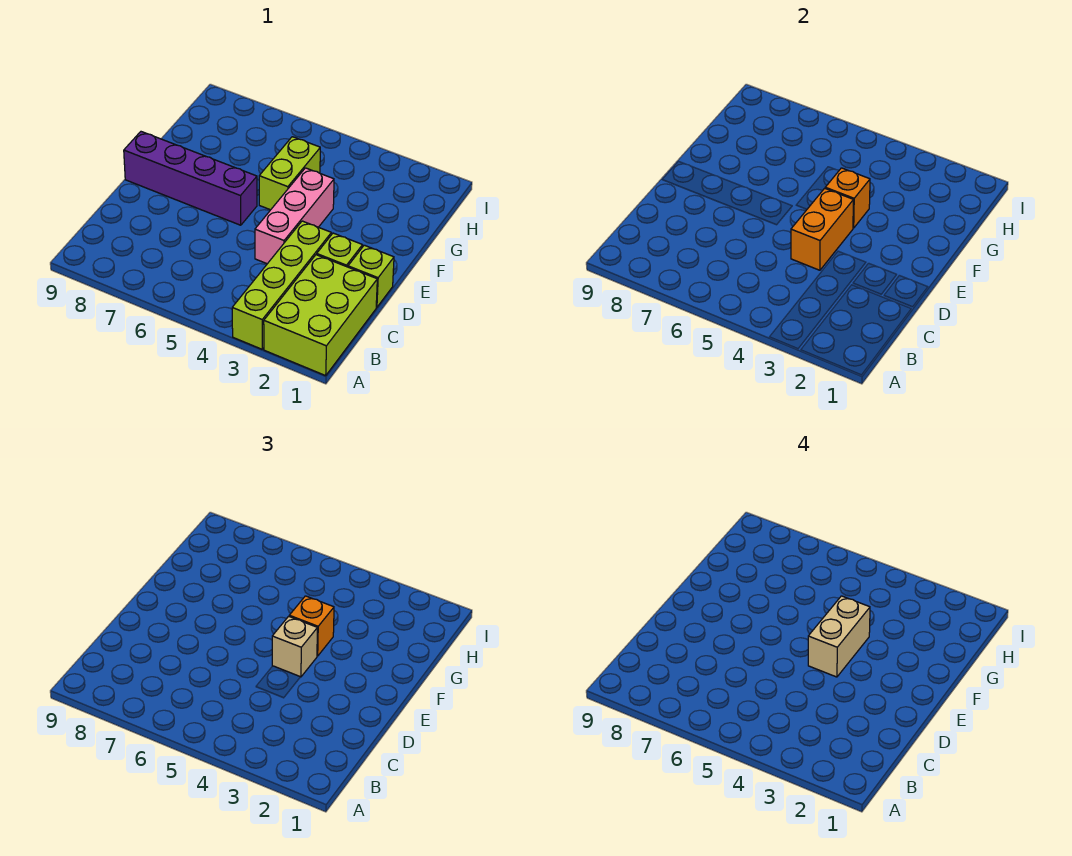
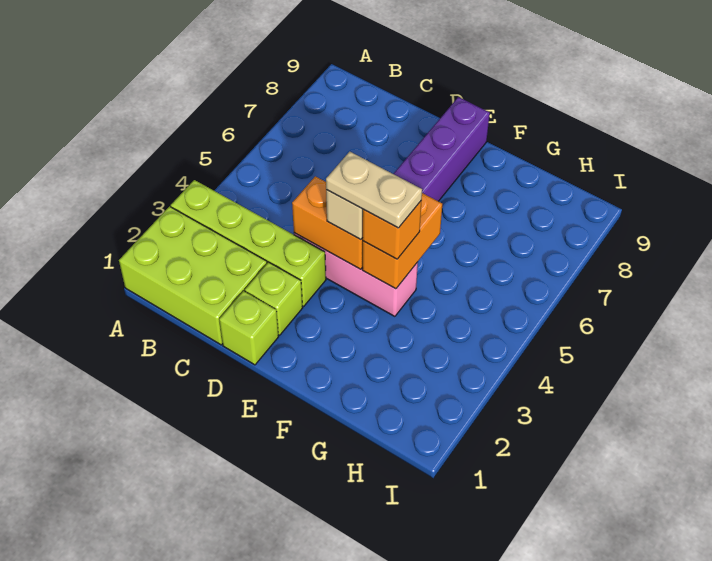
tan 1x2 brick [808,596,870,677] -> tan 1x2 plate [326,152,422,228]
orange 1x1 brick [825,168,870,228] -> orange 1x2 brick [362,193,442,289]
lime 1x2 brick [259,137,320,210] -> none

